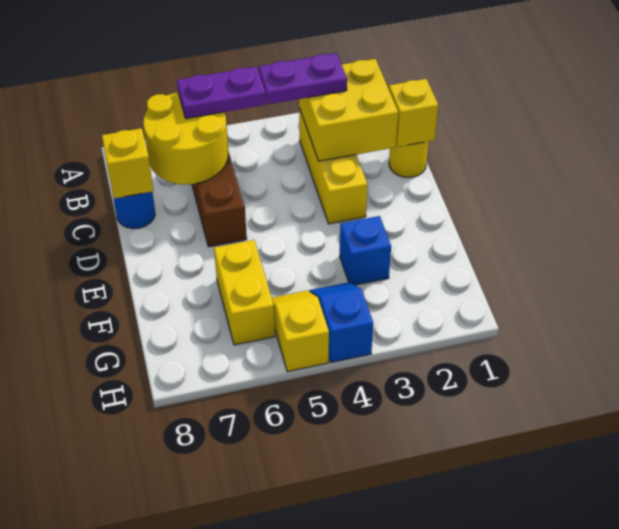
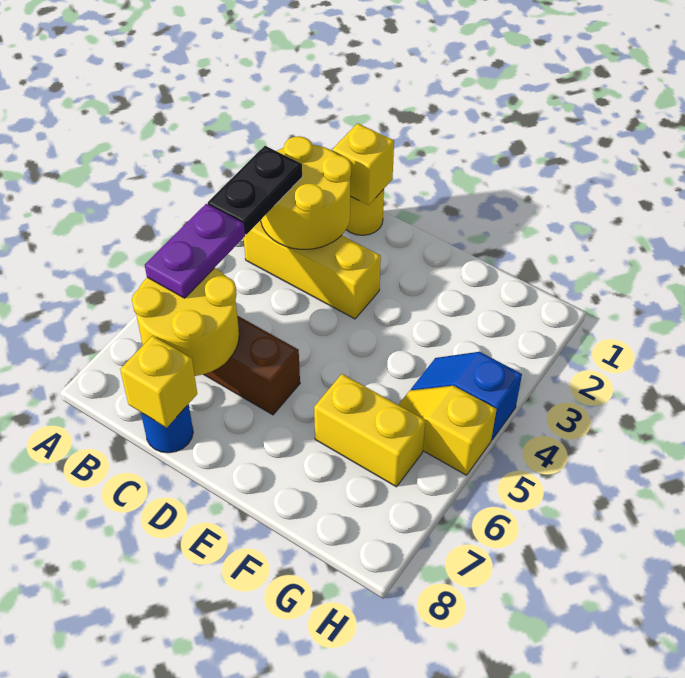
yellow 2x2 brick [299,59,398,161] -> yellow 2x2 round brick [261,136,351,249]
purple 1x2 plate [259,53,347,104] -> black 1x2 plate [208,146,302,234]
blue 1x1 brick [340,216,391,285] -> none

